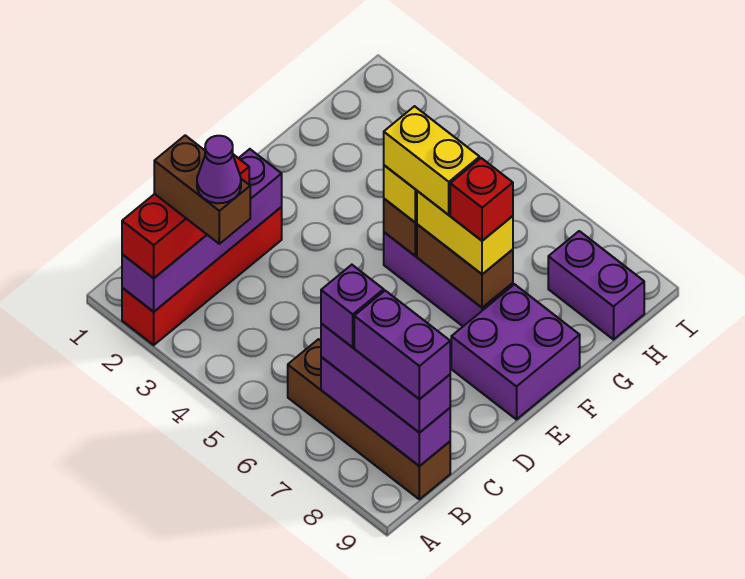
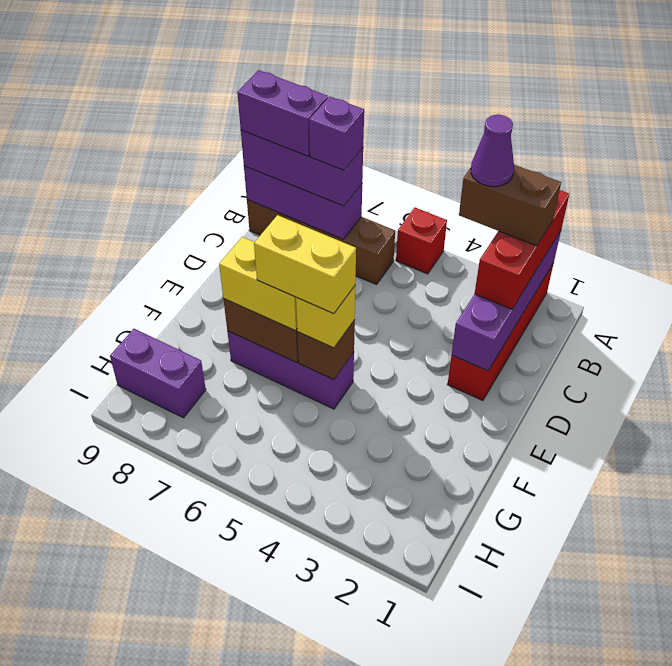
purple 2x2 brick [451,284,580,420] -> none
red 1x1 brick [450,158,513,241] -> red 1x1 brick moved to [396,208,447,274]

